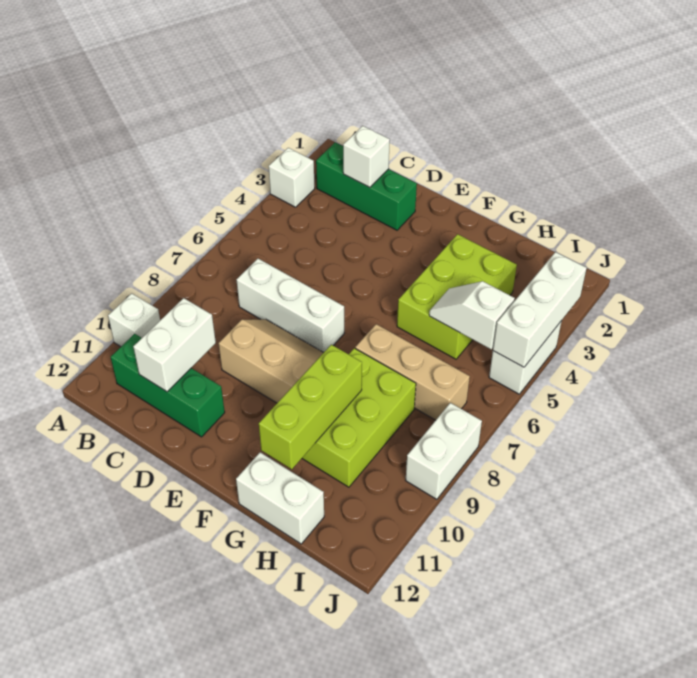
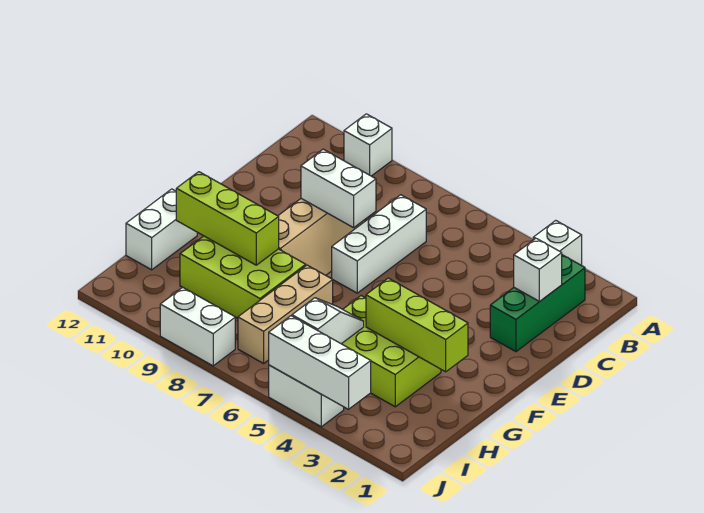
green 1x3 brick [111,334,225,437] -> none
white 1x2 brick [133,298,216,392] -> white 1x2 brick moved to [301,149,376,228]
none -> lime 1x3 brick [366,278,468,372]

